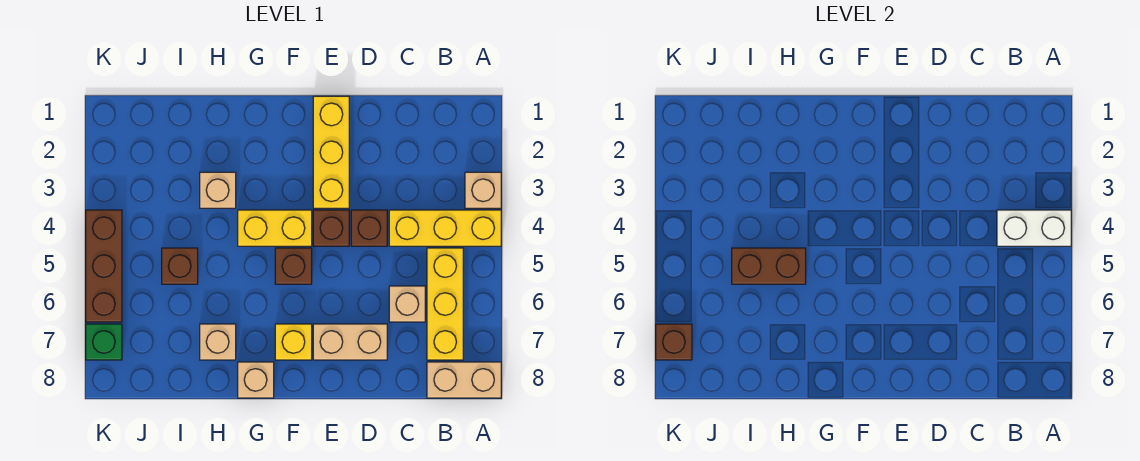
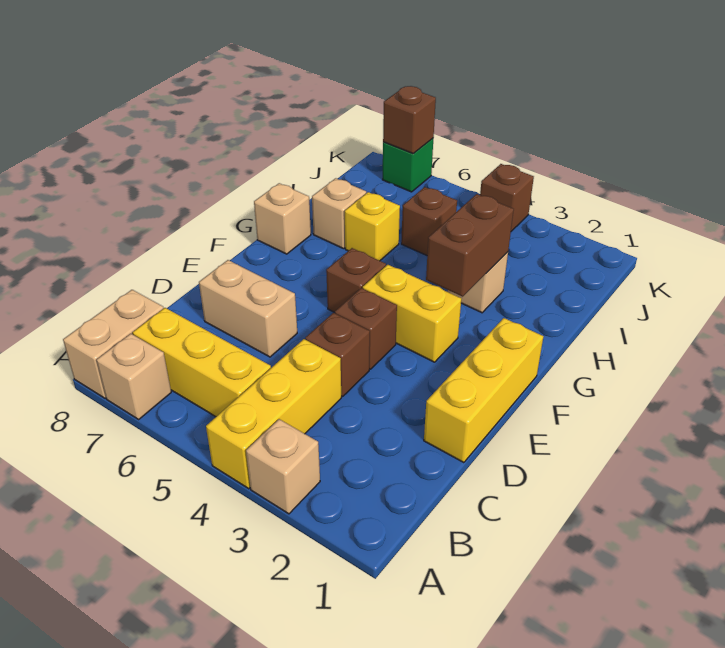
white 1x2 brick [997,210,1071,246] -> none
tan 1x1 brick [389,286,425,322] -> tan 1x1 brick moved to [96,334,171,419]
tan 1x2 brick [313,324,387,360] -> tan 1x2 brick turned to [199,260,297,357]
yellow 1x3 brick [313,96,349,208] -> yellow 1x3 brick turned to [424,318,543,463]
yellow 1x2 brick [238,210,312,246] -> yellow 1x2 brick turned to [363,265,461,362]
yellow 1x1 brick [275,324,312,360] -> yellow 1x1 brick moved to [345,192,400,261]
brown 1x2 brick [732,248,806,284] -> brown 1x2 brick moved to [426,194,514,297]
brown 1x3 brick [86,210,122,322] -> brown 1x1 brick [480,164,534,231]

